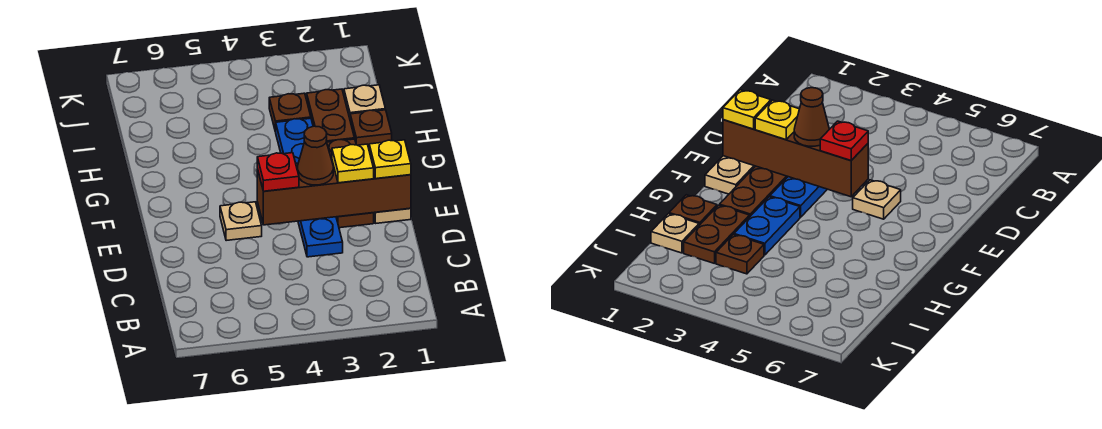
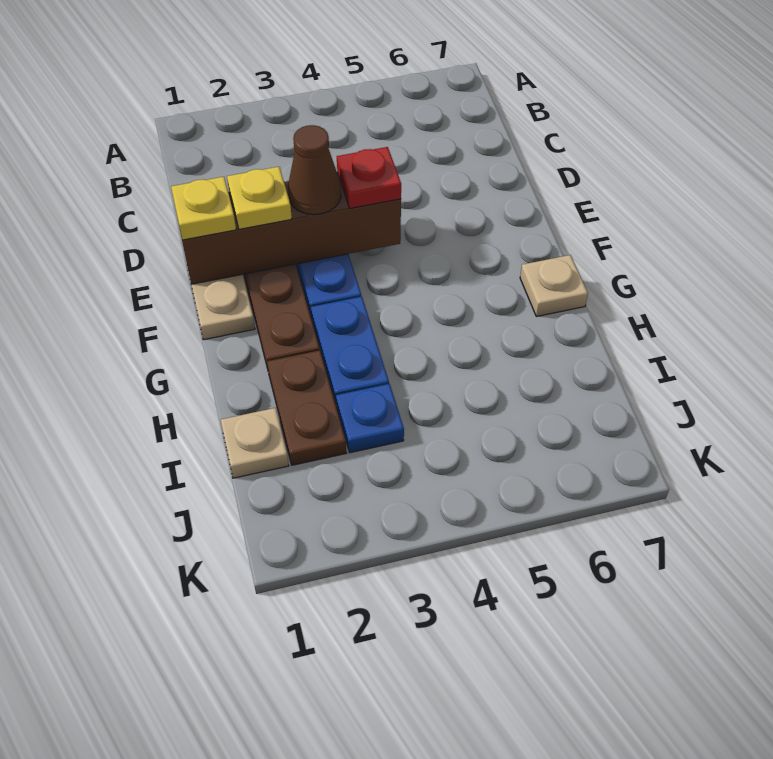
tan 1x1 plate [220,202,262,241] -> tan 1x1 plate moved to [520,255,588,317]
brown 1x1 plate [350,110,392,147] -> none
brown 1x1 plate [269,93,311,132] -> blue 1x1 plate [336,384,404,453]

